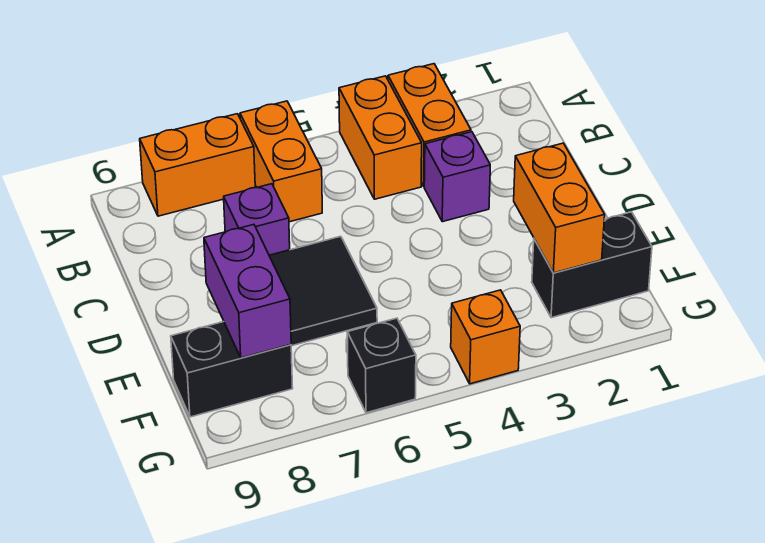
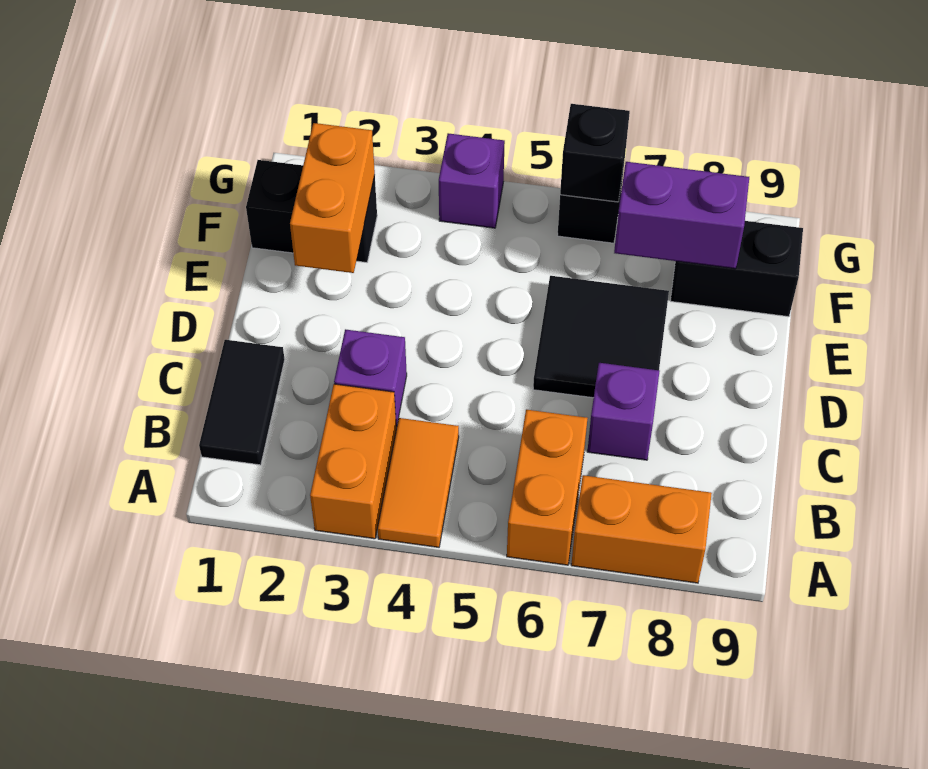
orange 1x2 brick [339,76,422,199] -> orange 1x2 tile [378,418,459,547]
none -> black 1x2 tile [199,340,285,465]
purple 1x2 brick [204,225,291,358] -> purple 1x2 brick turned to [614,162,749,269]
orange 1x1 brick [451,290,520,384] -> purple 1x1 brick [439,133,505,228]
none -> black 1x1 brick [560,104,630,202]

